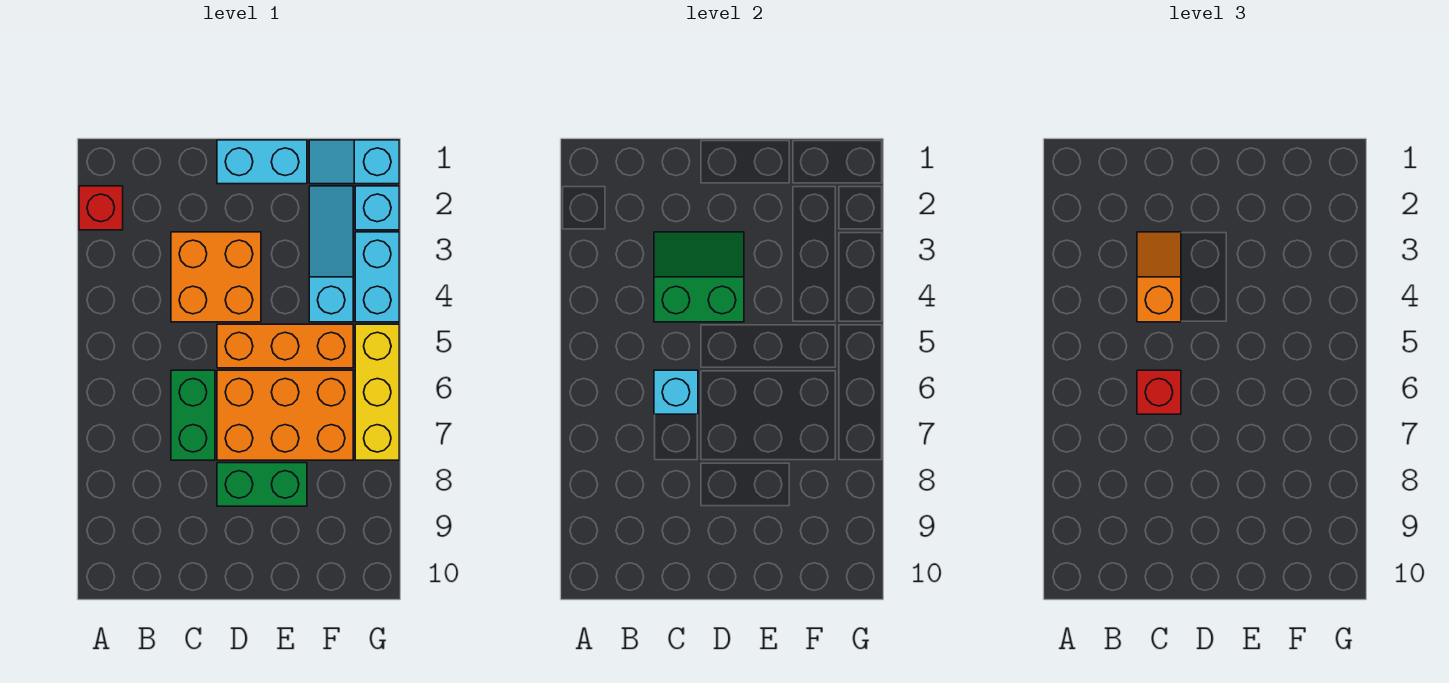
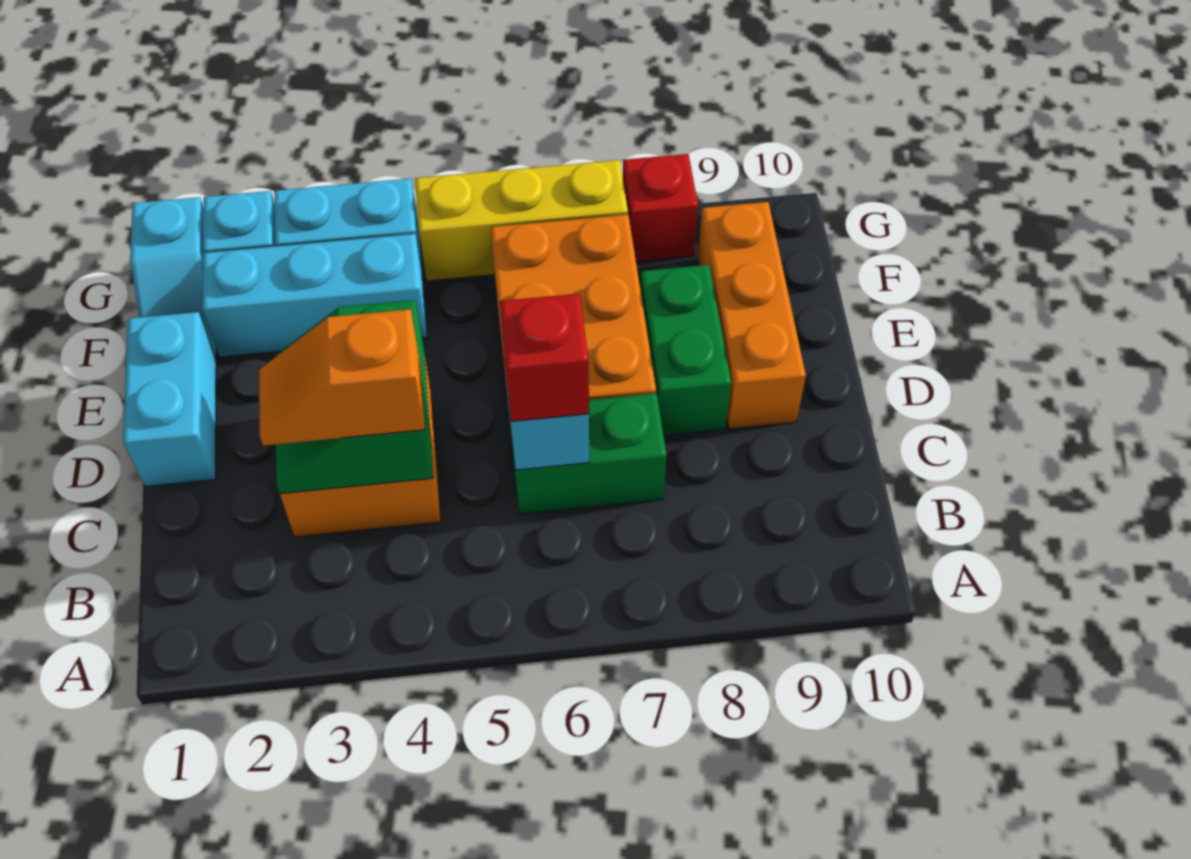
red 1x1 brick [79,186,123,230] -> red 1x1 brick moved to [623,154,698,262]
orange 1x3 brick [217,324,353,368] -> orange 1x3 brick moved to [698,202,806,429]
cyan 1x3 slope [309,186,353,322] -> cyan 1x3 brick [202,234,427,357]

